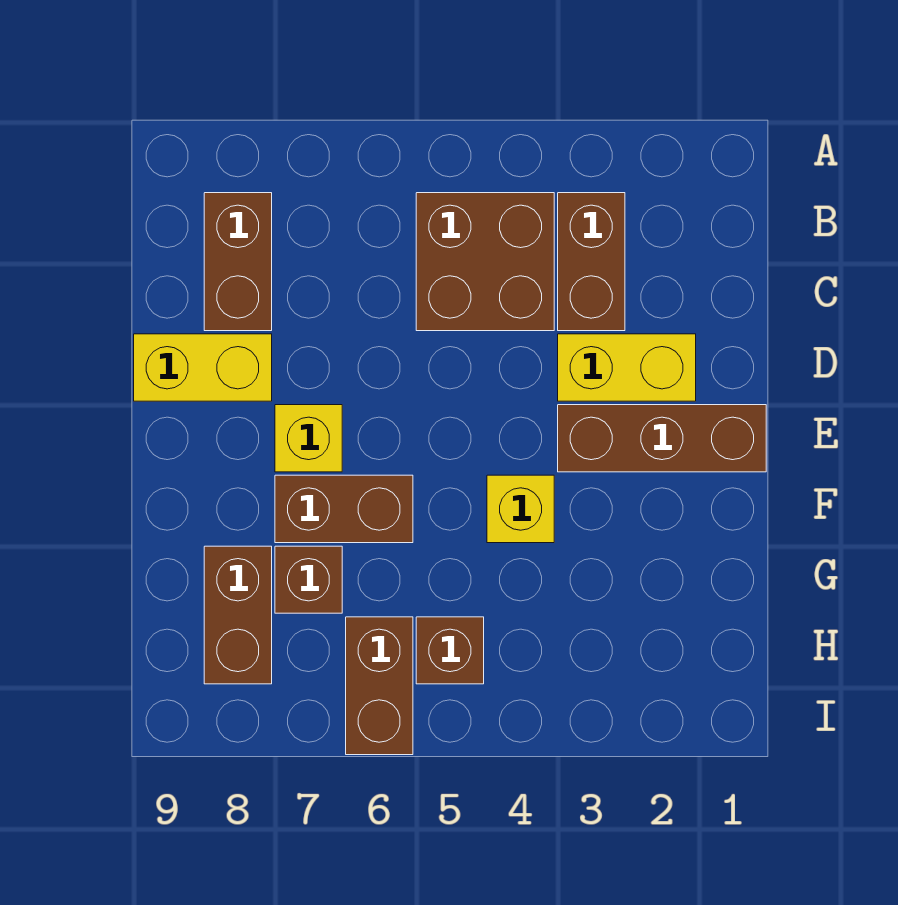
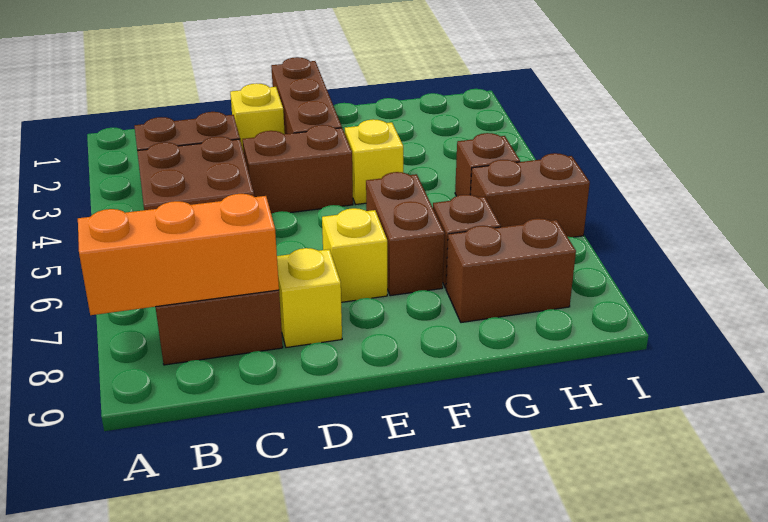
none -> orange 1x3 brick [78,194,279,315]
yellow 1x2 brick [558,334,696,401] -> yellow 1x1 brick [230,83,285,152]
none -> brown 1x2 brick [243,125,353,214]
yellow 1x2 brick [134,334,272,401] -> yellow 1x1 brick [277,248,342,348]

